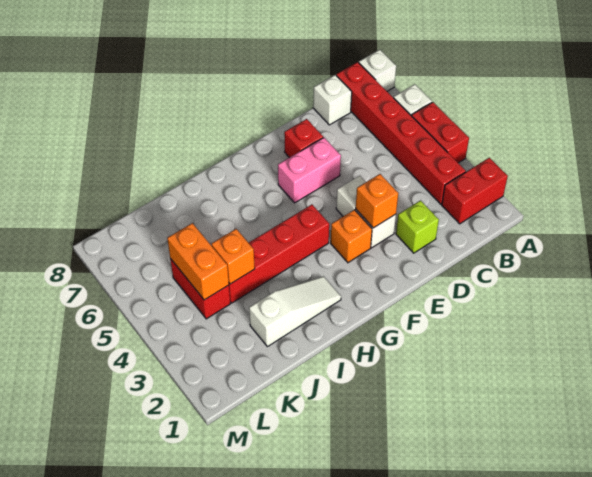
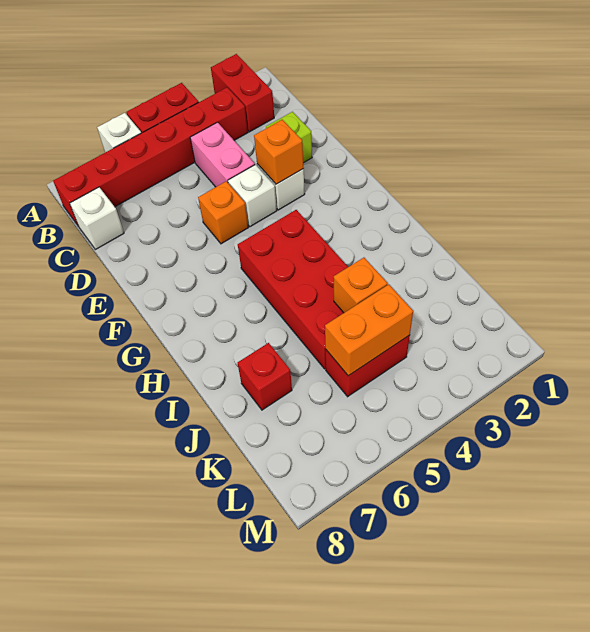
white 1x1 brick [359,50,396,91] -> none
pink 1x2 brick [278,138,341,203] -> pink 1x2 brick moved to [190,122,255,187]
red 1x1 brick [284,119,323,158] -> red 1x1 brick moved to [238,343,292,410]
orange 1x1 brick [331,210,372,263] -> orange 1x1 brick moved to [198,181,248,244]
red 1x4 brick [229,205,329,303] -> red 2x4 brick [238,210,348,369]
white 1x3 slope [249,276,341,347] -> none

